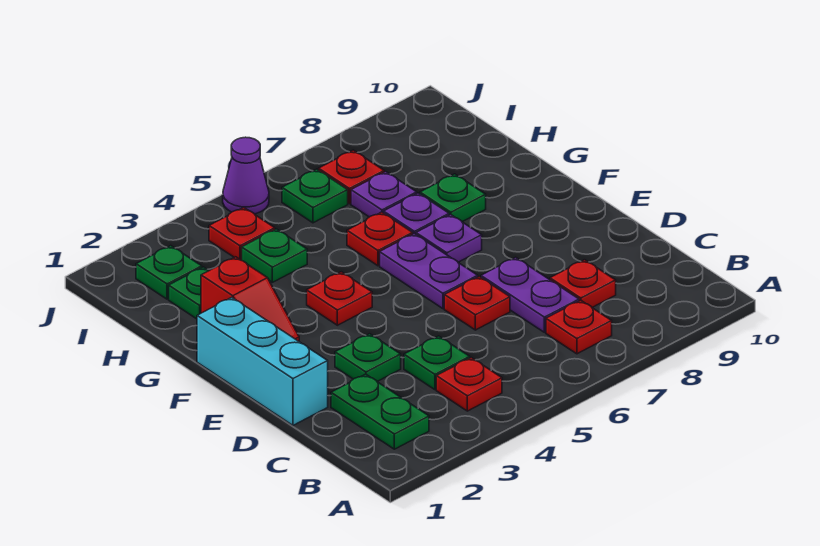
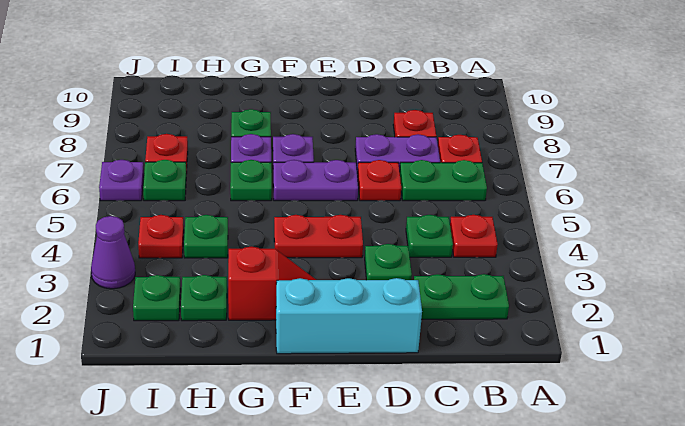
none -> green 1x2 plate [400,160,487,201]
red 1x1 plate [307,272,372,325] -> red 1x2 plate [274,215,363,258]
red 1x1 plate [347,212,413,266] -> green 1x1 plate [230,160,272,201]
purple 1x1 plate [351,172,417,217] -> purple 1x1 plate moved to [99,160,144,201]
purple 1x1 cone [223,137,269,214] -> purple 1x1 cone moved to [91,216,135,289]

